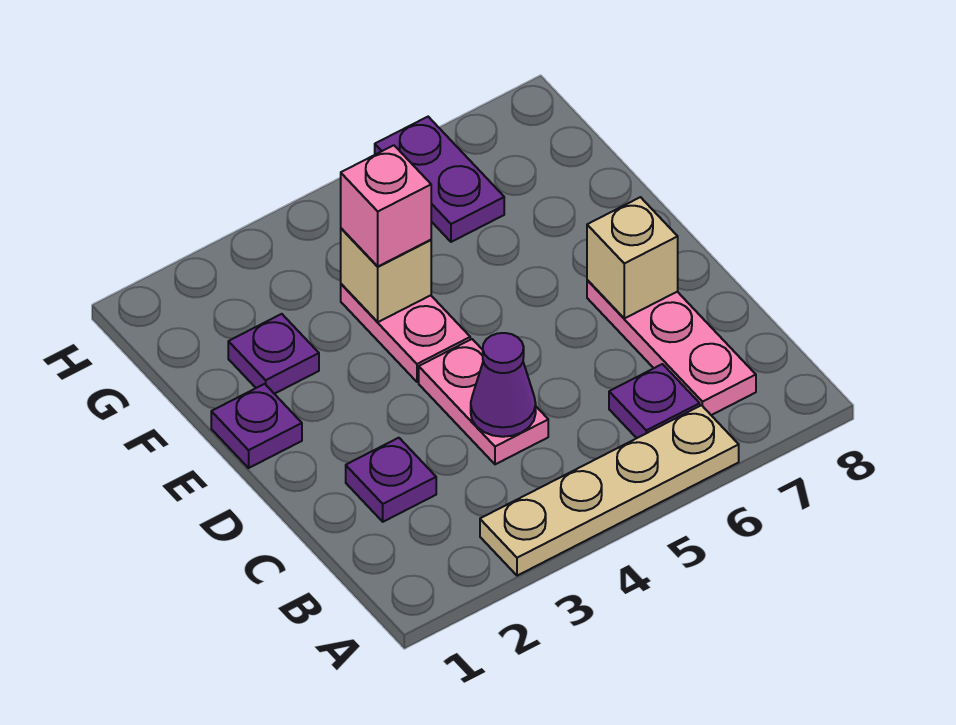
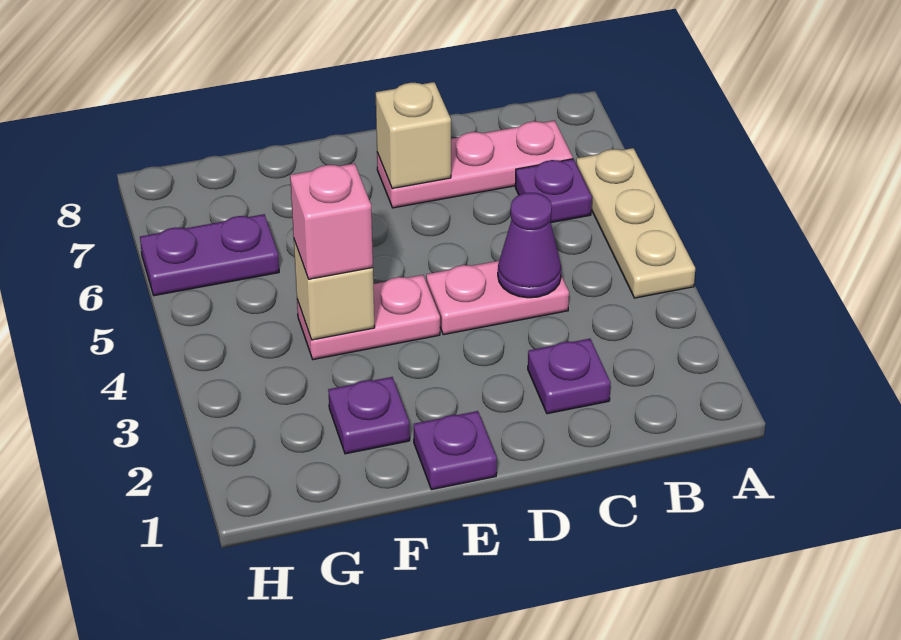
tan 1x4 plate [480,405,739,576] -> tan 1x3 plate [576,148,695,298]

